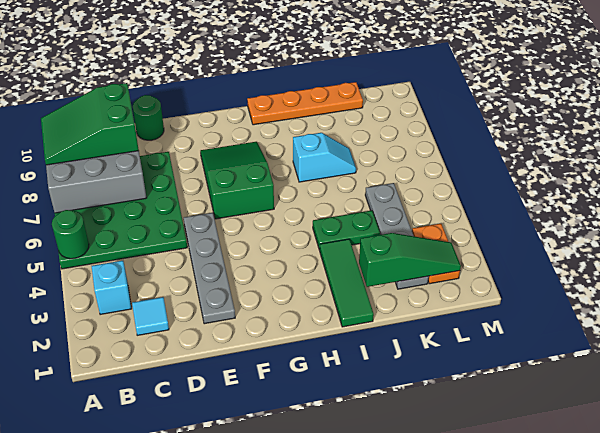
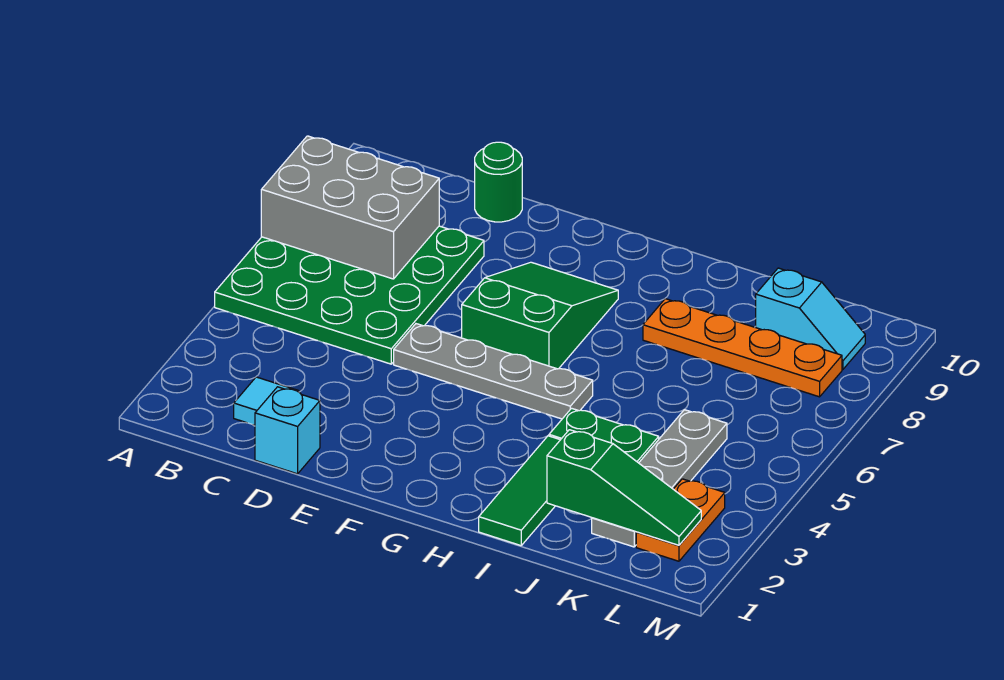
green 1x1 round brick [52,210,89,259] -> none
green 2x3 slope [41,83,139,165] -> none
cyan 1x1 brick [92,261,132,315] -> cyan 1x1 brick moved to [255,387,320,474]
grey 1x4 plate [184,213,235,324] -> grey 1x4 plate turned to [394,324,593,419]
orange 1x4 plate [247,82,363,125] -> orange 1x4 plate moved to [643,299,842,397]
cyan 1x2 slope [293,133,356,182] -> cyan 1x2 slope moved to [756,268,865,369]

